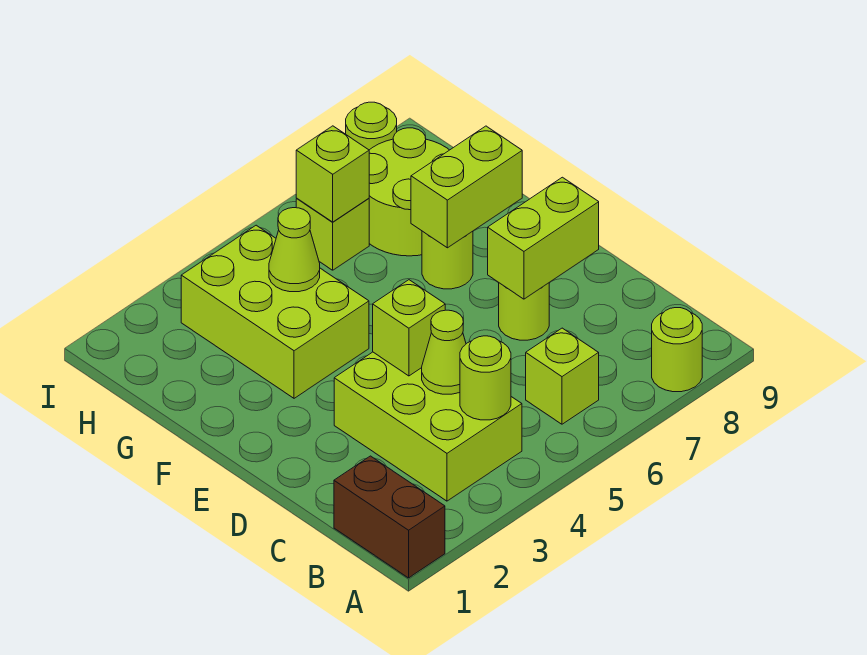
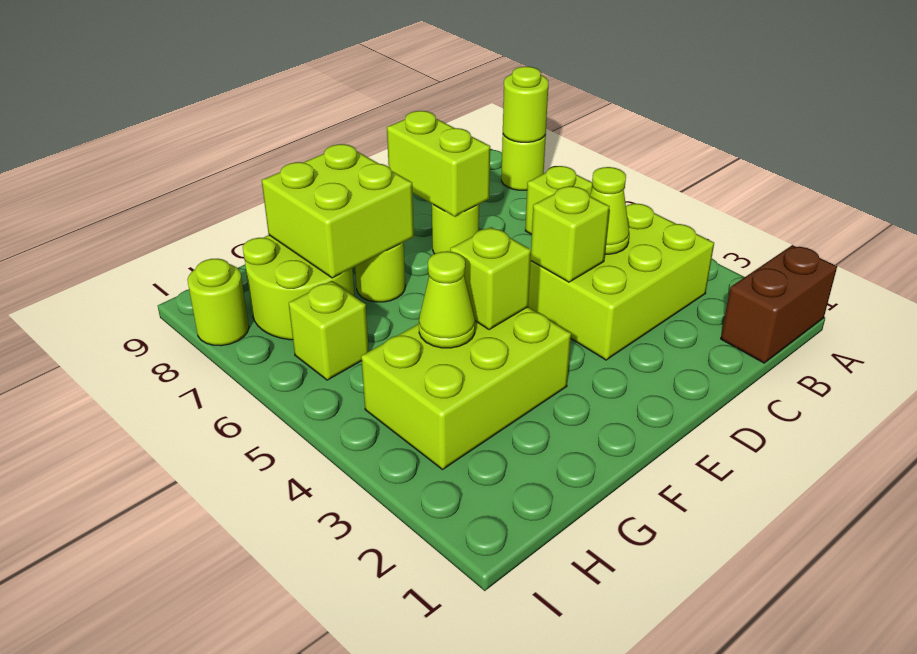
lime 1x1 round brick [460,336,511,420] -> lime 1x1 round brick moved to [503,67,548,142]
lime 1x2 brick [411,126,522,248] -> lime 2x2 brick [262,144,414,278]
lime 1x1 brick [296,126,369,222] -> lime 1x1 brick moved to [450,227,531,330]

